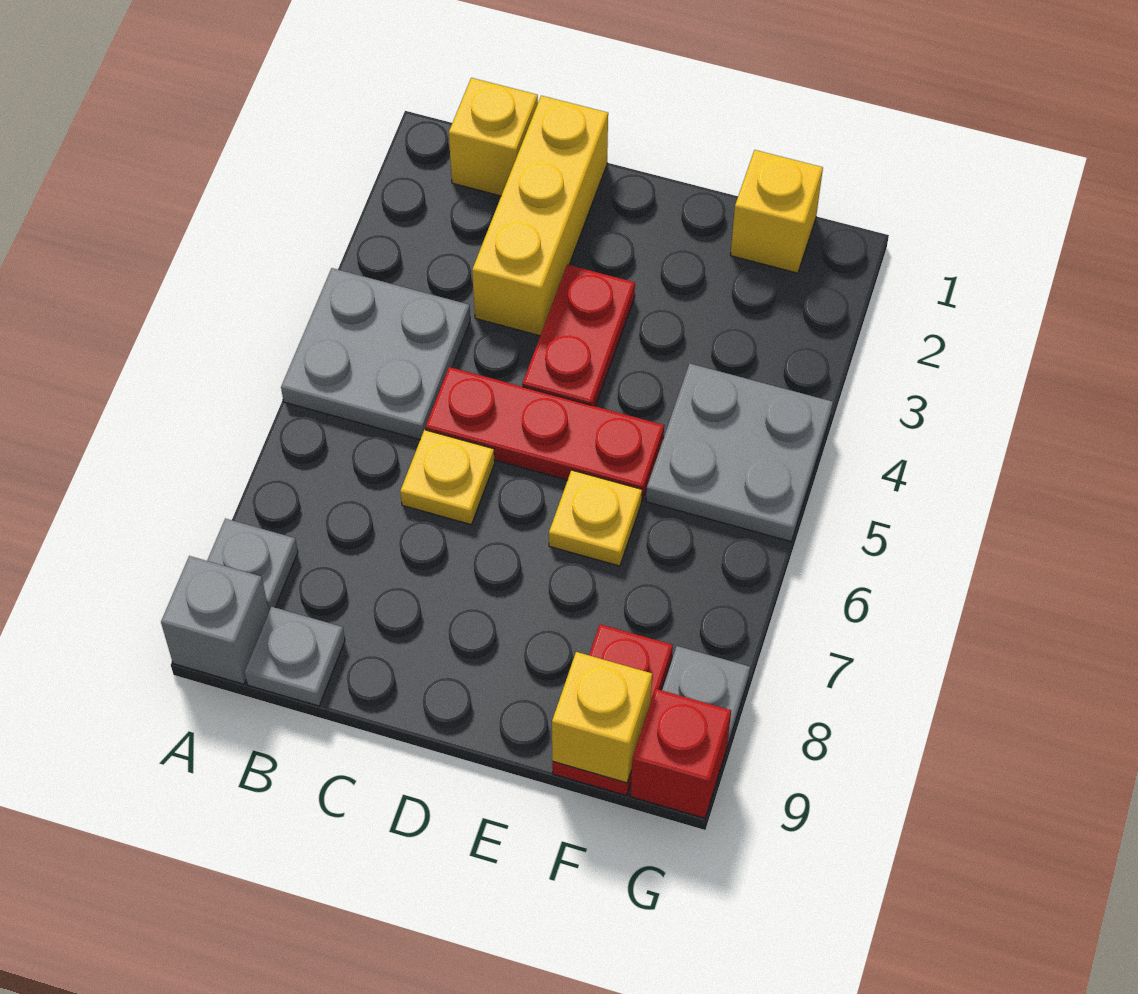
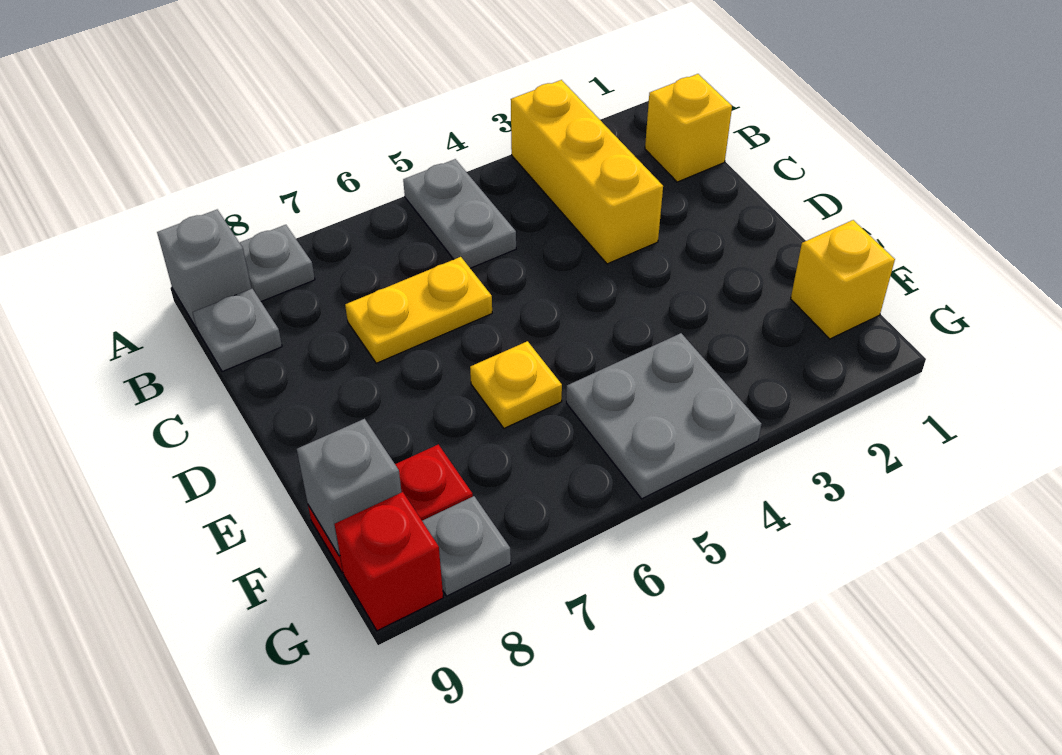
grey 2x2 plate [281,268,470,439] -> grey 1x2 plate [403,159,516,268]
yellow 1x3 brick [472,96,608,336] -> yellow 1x3 brick turned to [511,80,663,264]
red 1x3 plate [426,367,664,500] -> none
yellow 1x1 plate [400,430,495,525] -> yellow 1x2 plate [345,257,492,363]
red 1x2 plate [522,265,635,406] -> none
yellow 1x1 brick [552,652,652,783] -> grey 1x1 brick [297,419,402,556]

